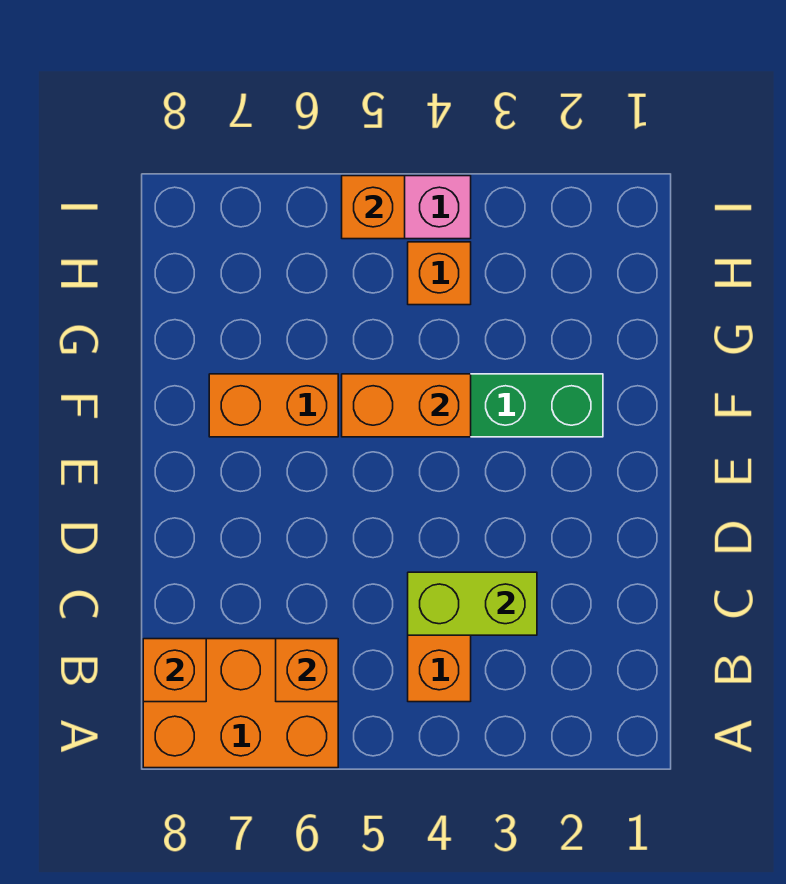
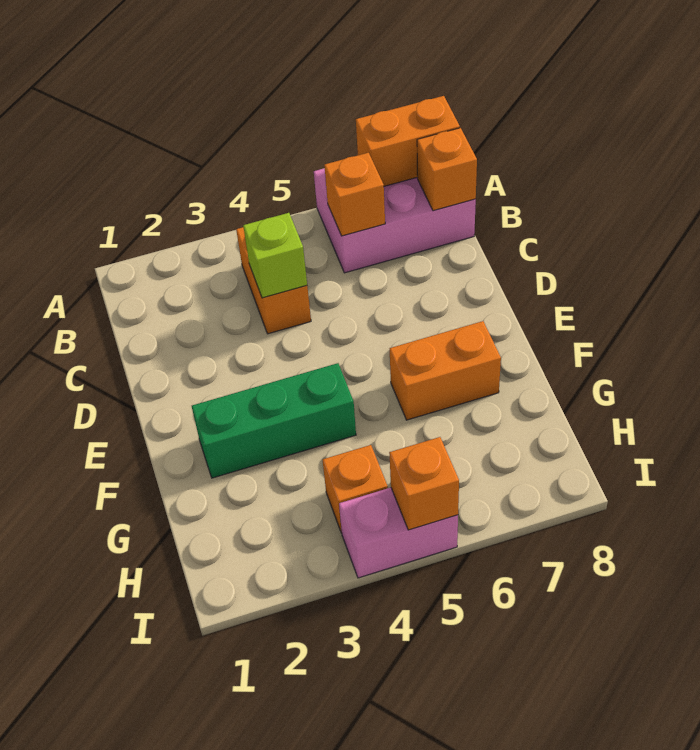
orange 2x3 brick [143,639,338,768] -> pink 2x3 brick [314,168,476,273]
lime 1x2 brick [408,572,537,635] -> lime 1x1 brick [243,213,307,298]
orange 1x2 brick [342,374,471,437] -> orange 1x2 brick moved to [356,96,460,186]

